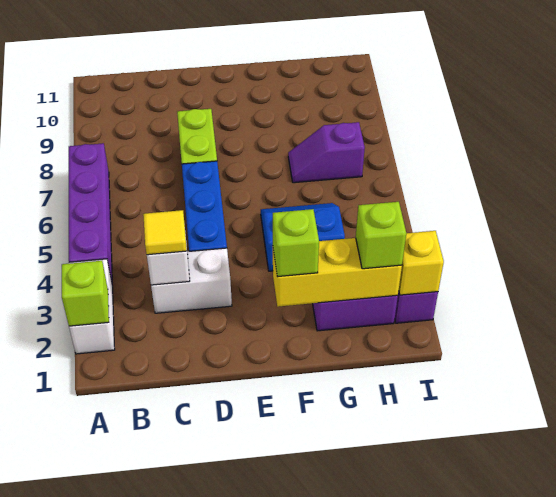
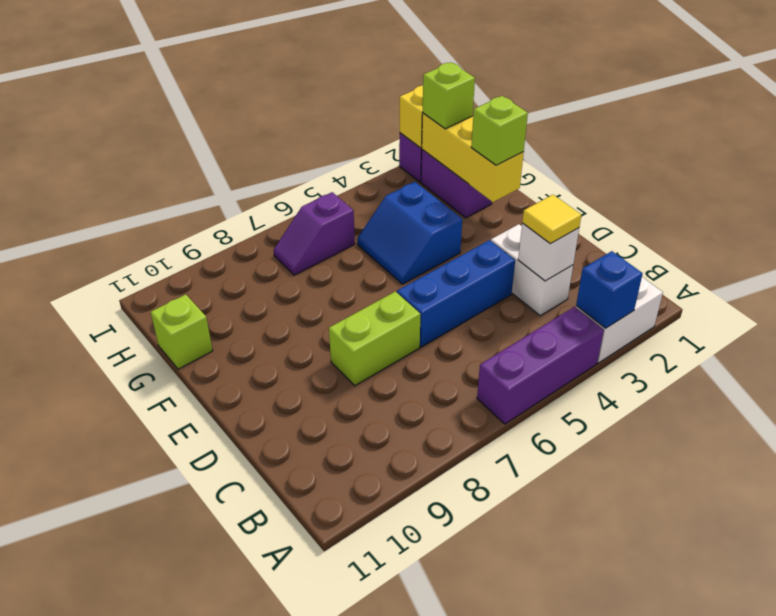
lime 1x1 brick [62,261,109,326] -> lime 1x1 brick moved to [151,294,213,369]
none -> blue 1x1 brick [576,251,643,328]
purple 1x4 brick [69,143,112,281] -> purple 1x3 brick [477,307,604,424]
purple 1x2 slope [288,122,365,183] -> purple 1x2 slope turned to [274,192,355,275]

